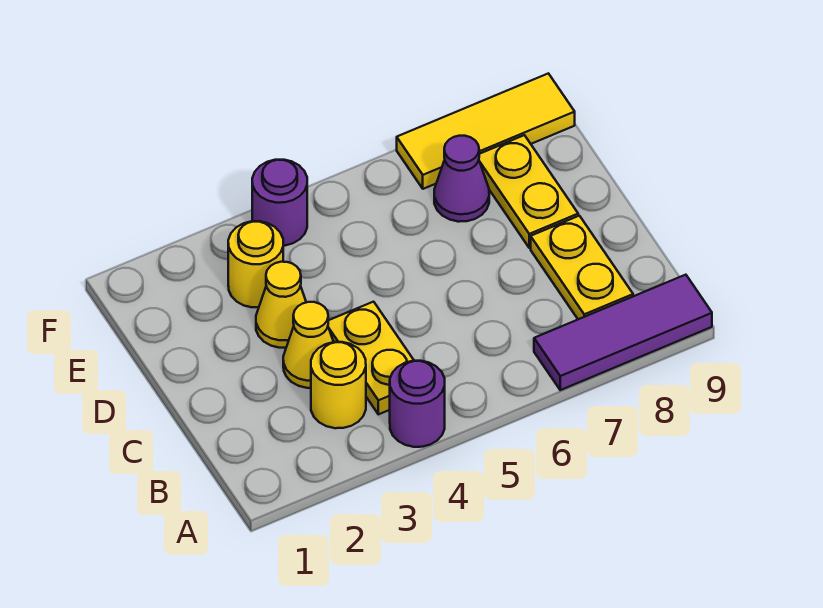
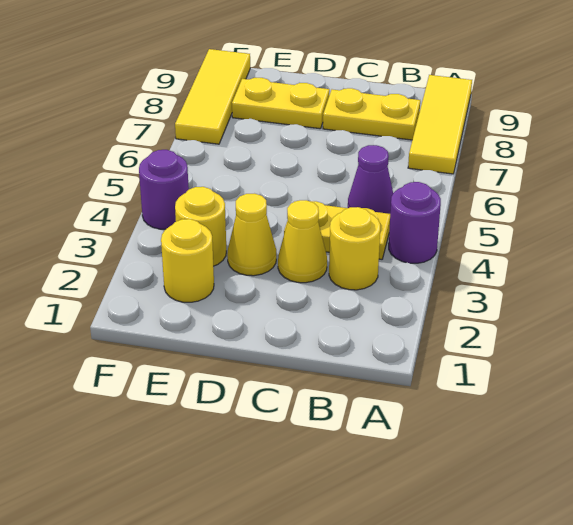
purple 1x3 tile [534,275,712,390] -> yellow 1x3 tile [408,75,472,174]
none -> yellow 1x1 round brick [161,219,214,302]
purple 1x1 cone [434,136,489,222] -> purple 1x1 cone moved to [348,145,393,214]

